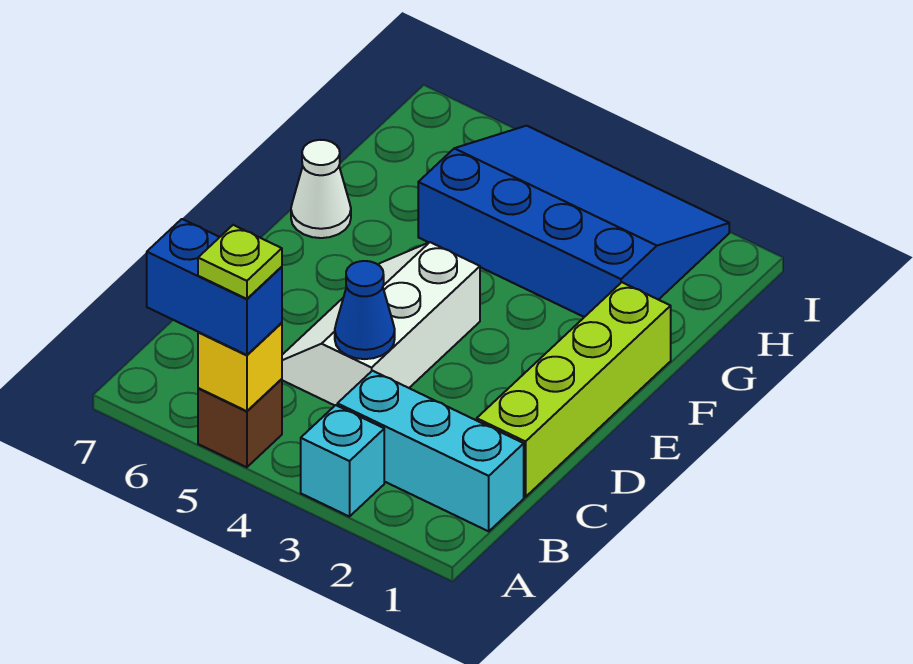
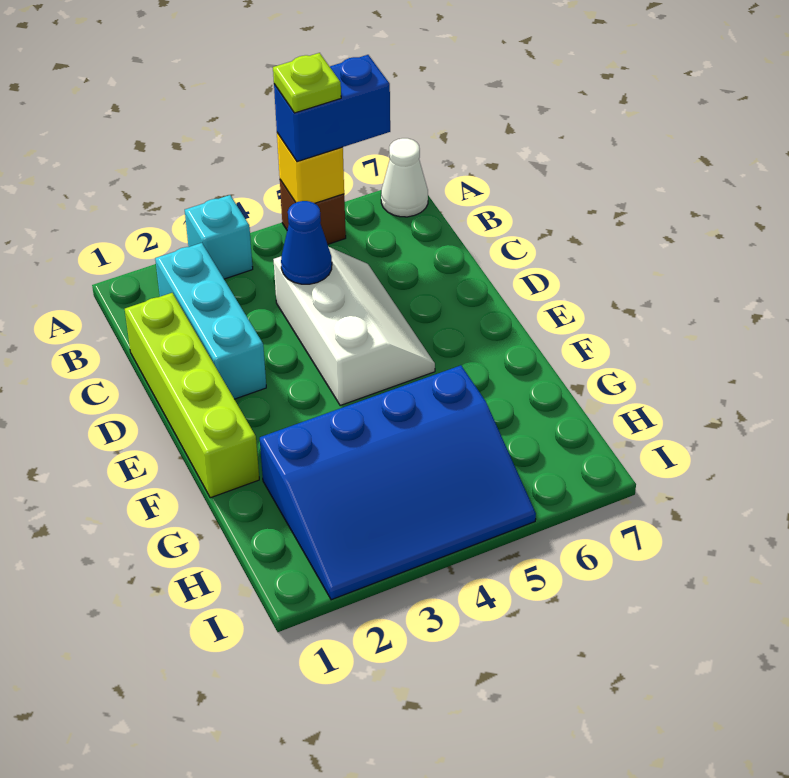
cyan 1x3 brick [337,371,524,531] -> cyan 1x3 brick turned to [155,243,266,399]
white 1x1 cone [291,140,351,238] -> white 1x1 cone moved to [381,138,428,217]

